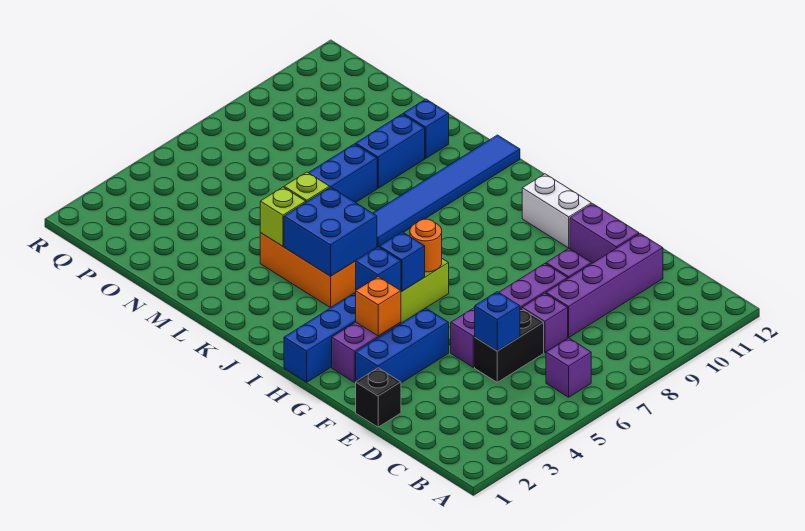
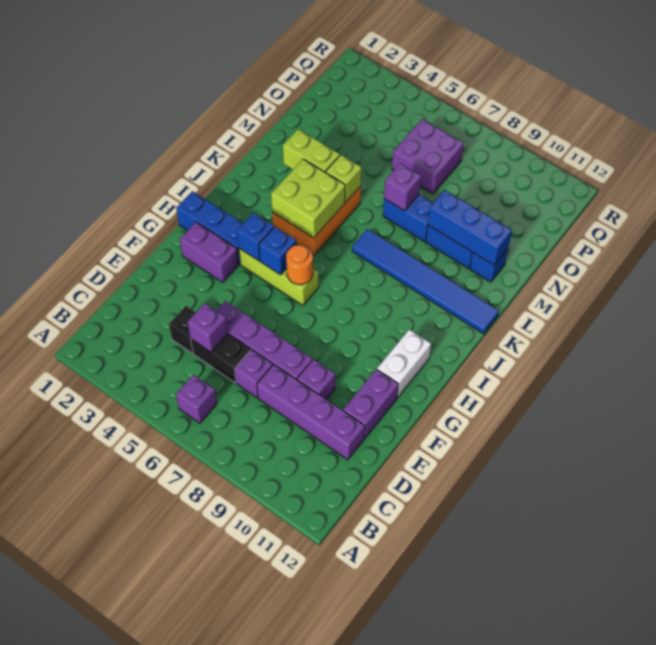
blue 1x1 brick [475,292,520,351] -> purple 1x1 brick [188,303,228,352]
black 1x1 brick [356,368,401,427] -> black 1x1 brick moved to [169,306,196,353]
blue 1x3 brick [356,308,449,383] -> blue 1x3 brick moved to [428,190,512,265]
orange 1x1 brick [356,277,401,336] -> none
blue 2x2 brick [284,187,377,276] -> lime 2x2 brick [271,159,345,238]
lime 1x1 brick [260,187,306,246] -> lime 1x2 brick [283,129,340,172]
none -> purple 1x1 brick [384,163,421,211]
none -> purple 2x2 brick [392,119,464,194]

